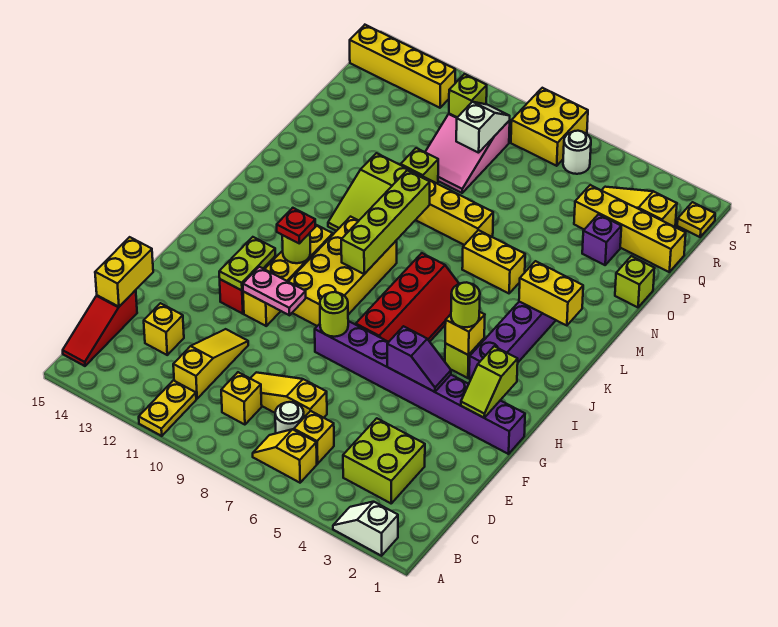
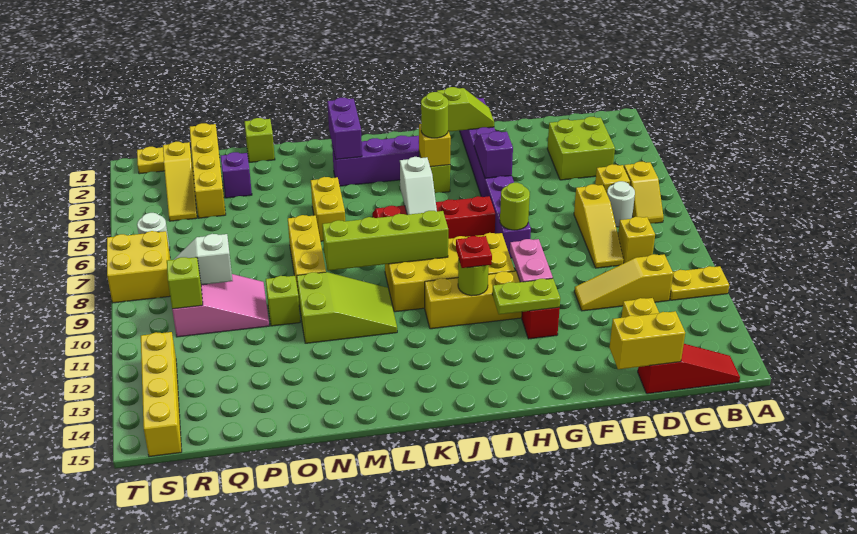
white 1x2 slope [333,502,398,556] -> white 1x2 slope moved to [400,157,437,215]
yellow 1x2 brick [519,261,583,326] -> purple 1x2 brick [327,98,362,159]

